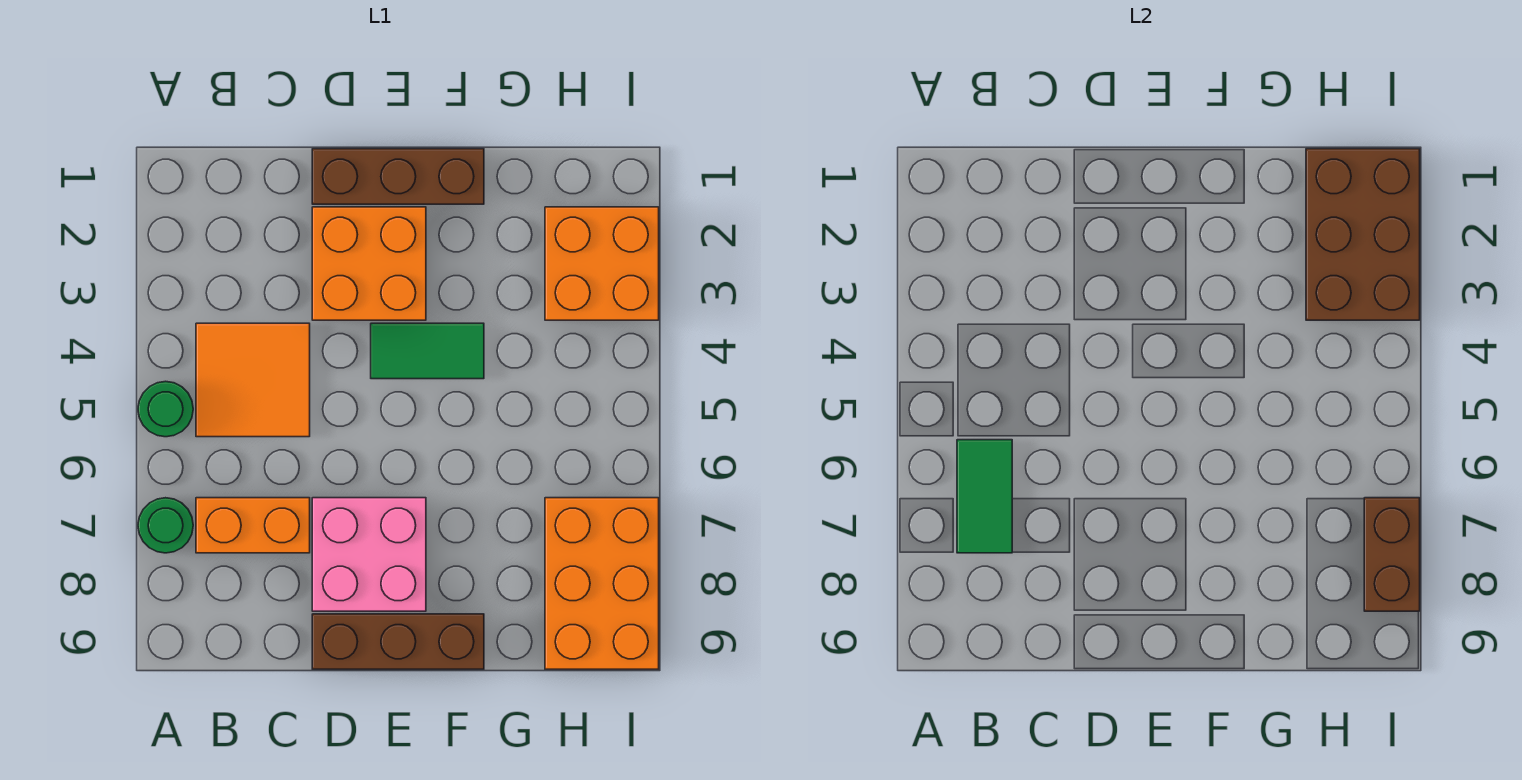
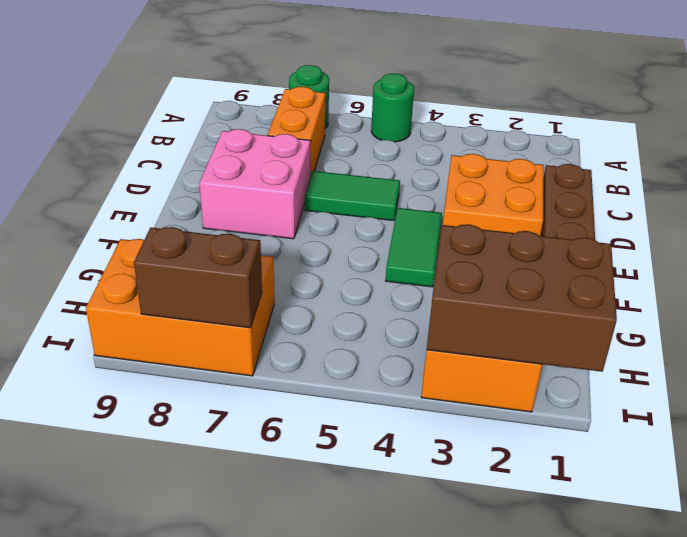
orange 2x2 tile [196,323,310,437] -> none
green 1x2 tile [957,440,1012,553] -> green 1x2 tile moved to [305,171,400,221]
brown 1x3 brick [312,614,484,669] -> none

